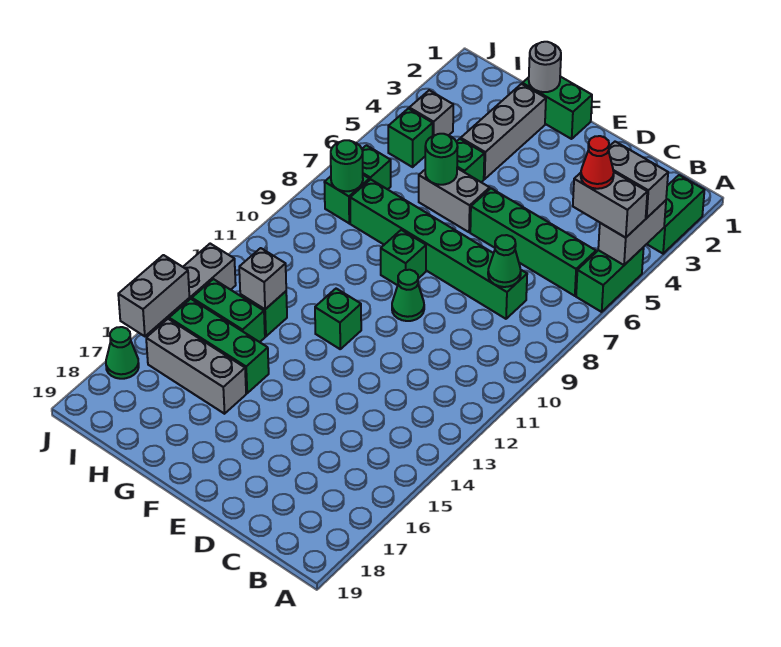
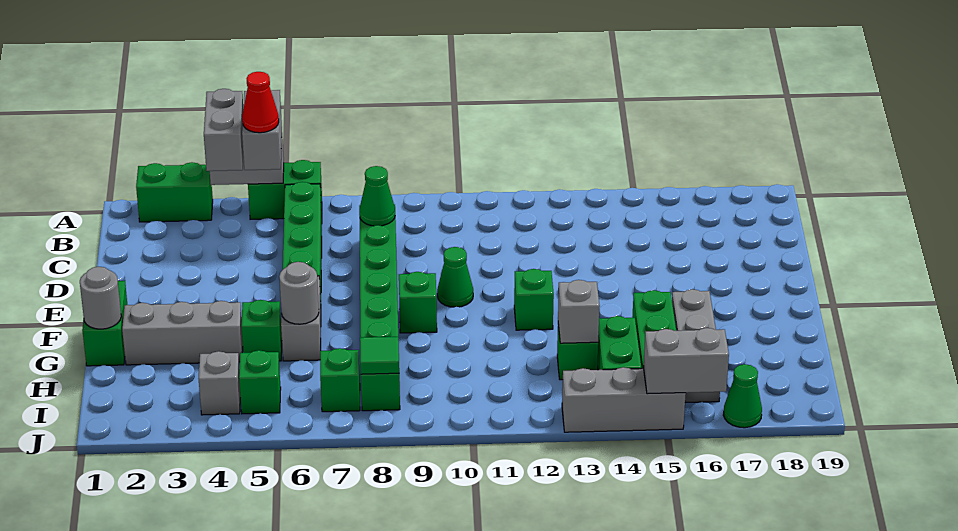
green 1x1 round brick [425,134,458,185] -> grey 1x1 round brick [279,262,319,324]
green 1x1 round brick [331,140,363,191] -> green 1x1 tile [360,337,399,374]

